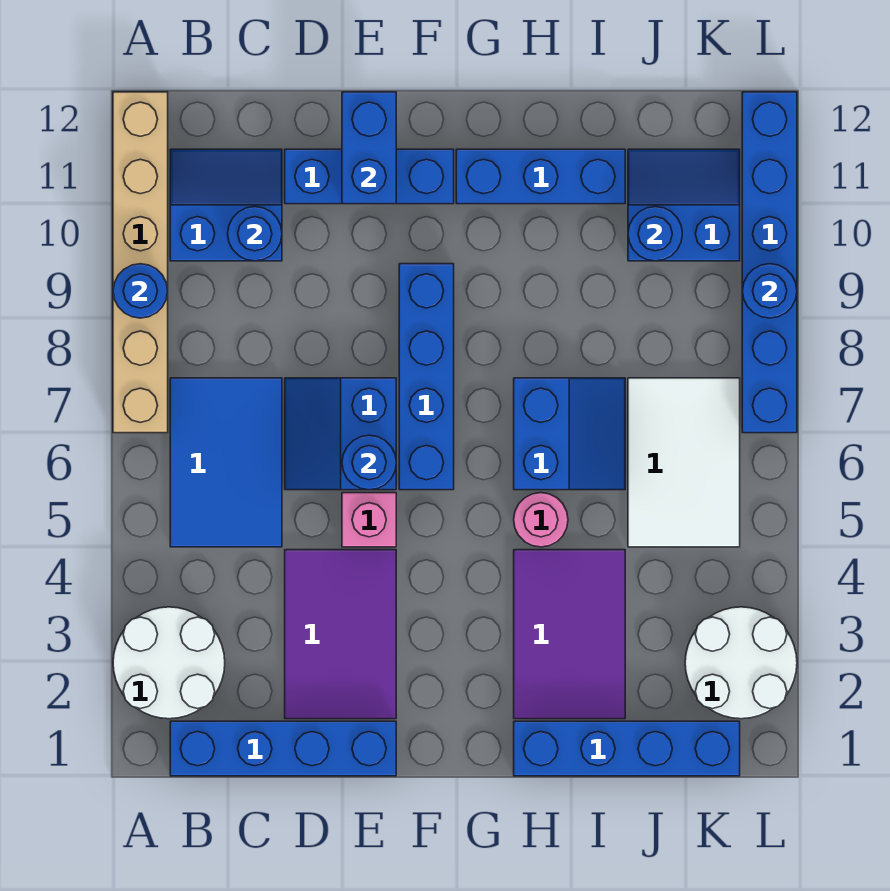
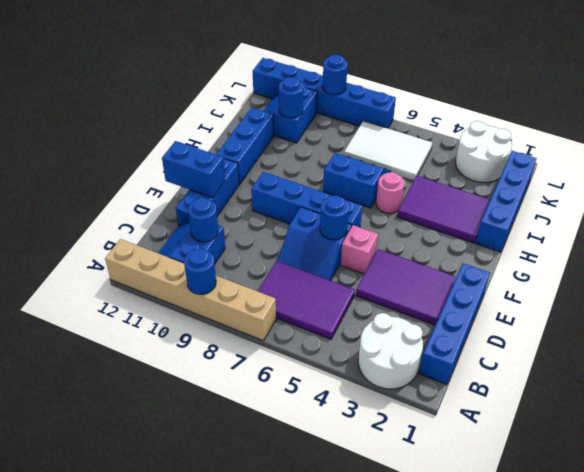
blue 2x3 tile [170,378,282,547] -> purple 2x3 tile [258,261,355,339]

